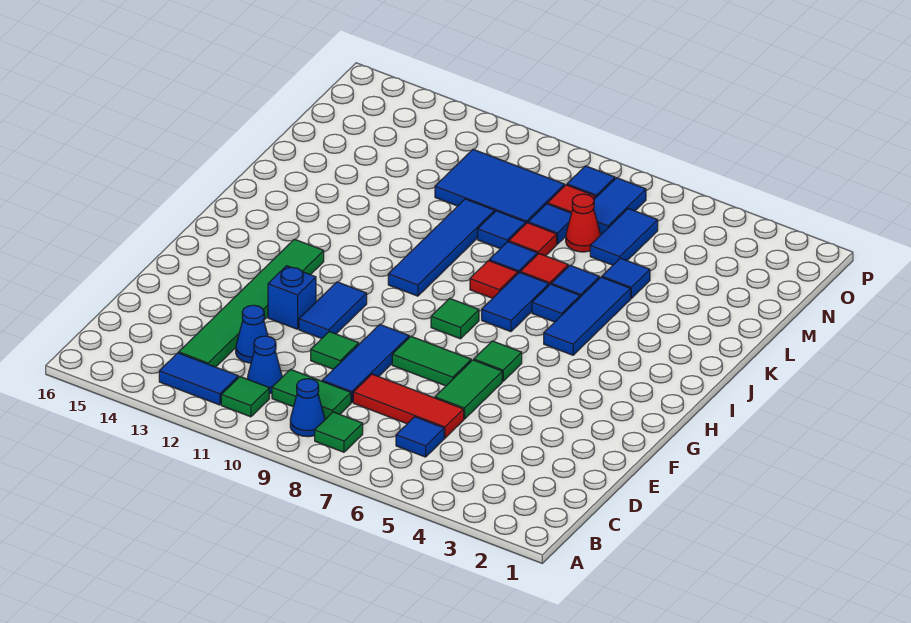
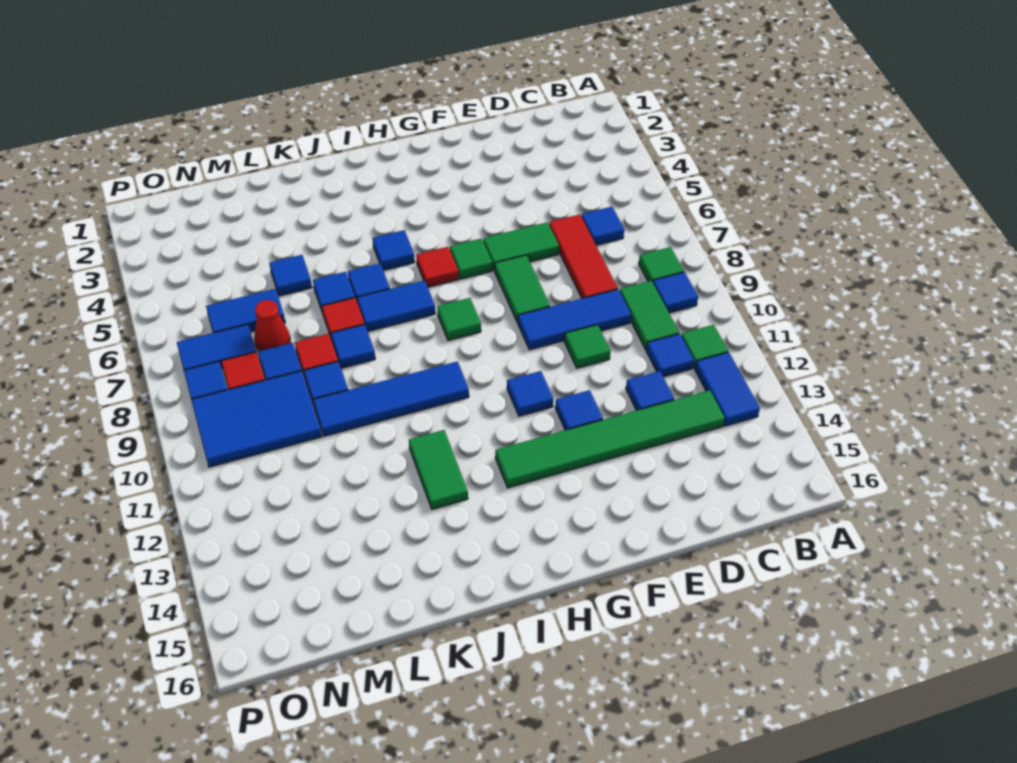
blue 1x1 cone [290,379,325,437] -> blue 1x1 tile [653,272,698,313]
blue 1x1 cone [247,336,282,394] -> blue 1x1 tile [646,334,694,377]
blue 1x1 cone [236,305,268,363] -> blue 1x1 tile [626,371,674,410]
blue 1x2 tile [299,282,367,339] -> blue 1x1 tile [507,371,553,416]
blue 1x1 brick [268,266,316,329] -> blue 1x1 tile [555,390,603,430]
blue 1x3 tile [544,277,631,355] -> blue 1x1 tile [373,230,415,270]
red 1x1 tile [470,261,518,298] -> red 1x1 tile moved to [416,247,459,287]
none -> green 1x2 tile [409,430,468,509]
blue 2x3 tile [435,149,565,223] -> blue 2x3 tile turned to [191,371,322,467]

